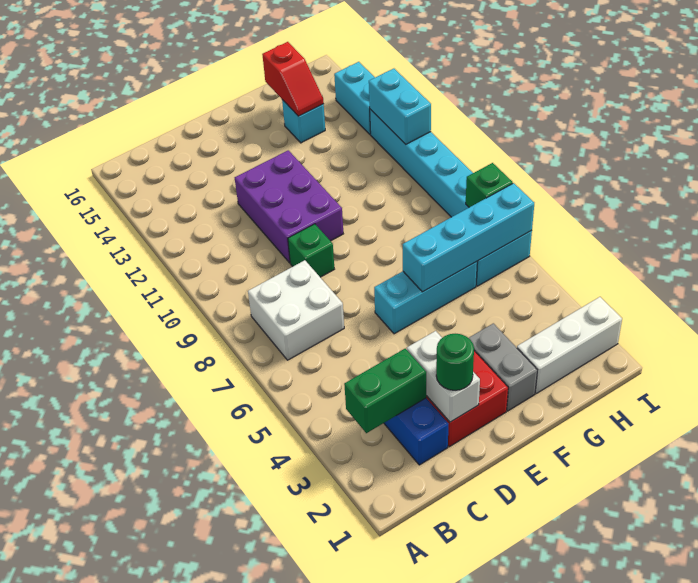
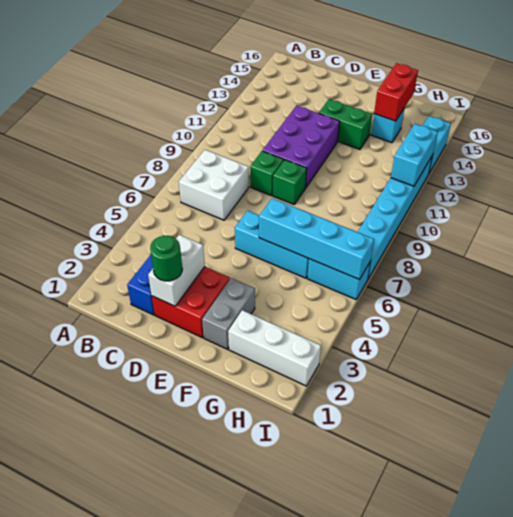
green 1x2 brick [344,349,426,433] -> green 1x2 brick moved to [319,99,372,149]
red 1x2 slope [262,42,324,116] -> red 1x2 brick [374,63,418,121]
green 1x1 brick [466,163,513,207] -> green 1x1 brick moved to [273,160,307,204]

